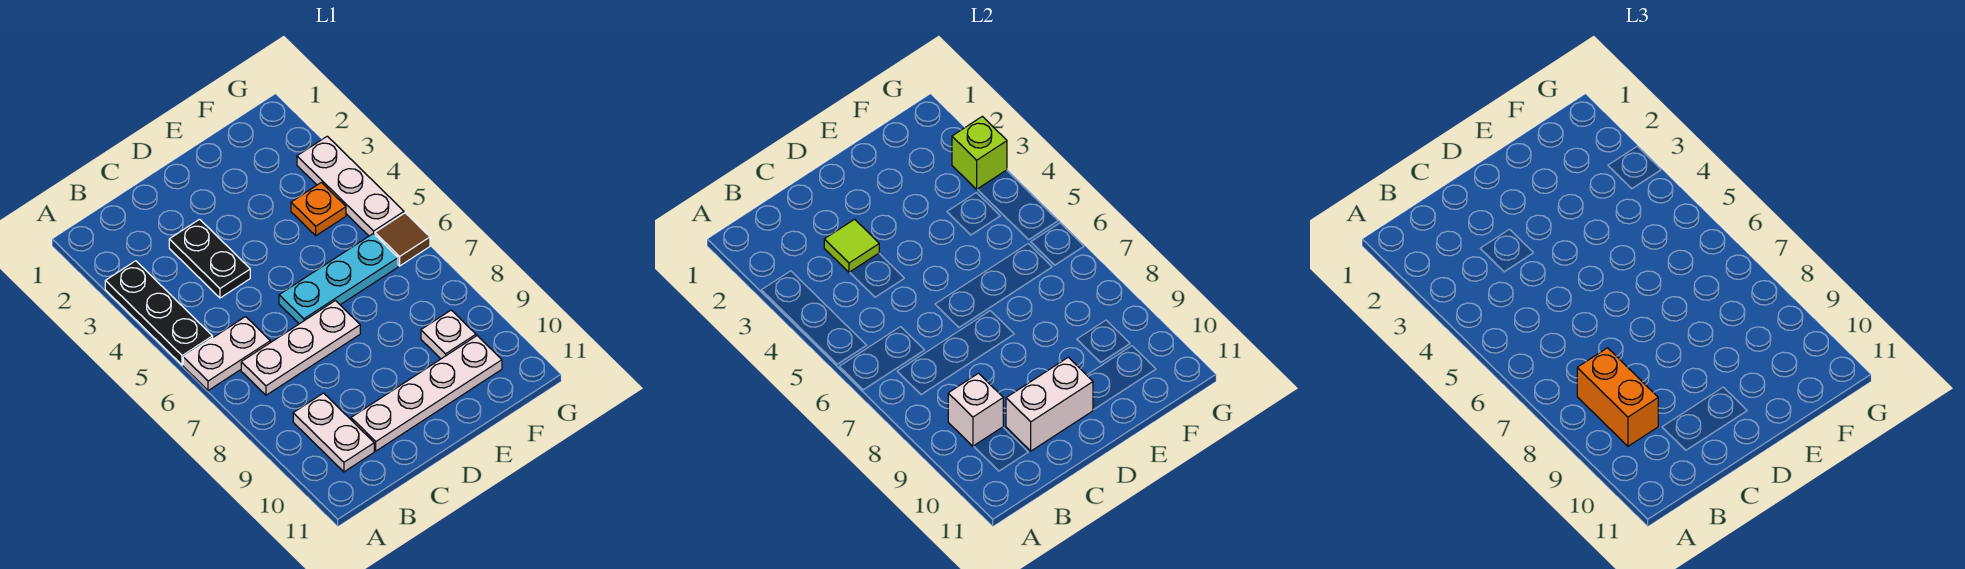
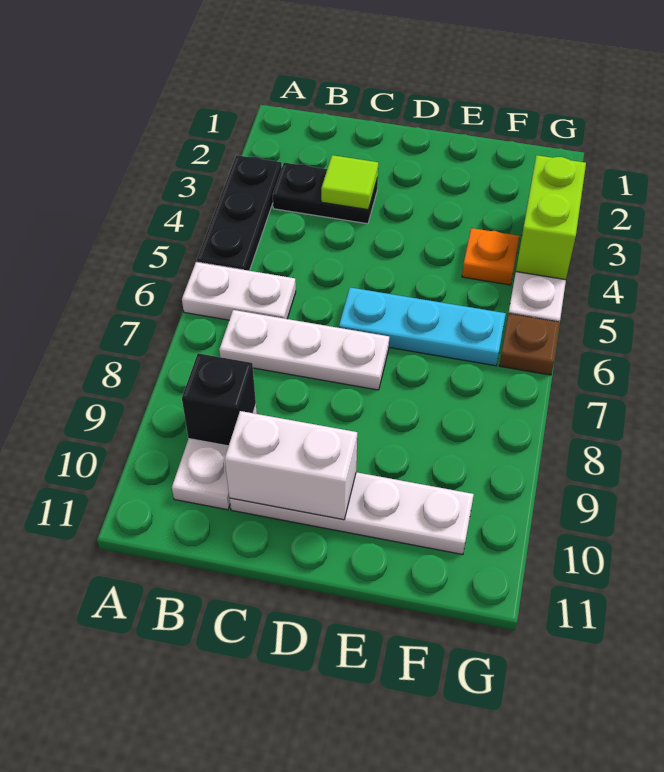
orange 1x2 brick [1577,348,1658,446] -> none
white 1x1 brick [948,373,1003,446] -> black 1x1 brick [182,353,256,446]
black 1x2 plate [169,219,250,298] -> black 1x2 plate turned to [273,163,378,224]
white 1x1 plate [421,310,476,359] -> none
lime 1x1 brick [952,116,1007,189] -> lime 1x2 brick [516,155,586,280]
brown 1x1 tile [375,213,430,266] -> brown 1x1 plate [499,314,560,375]

